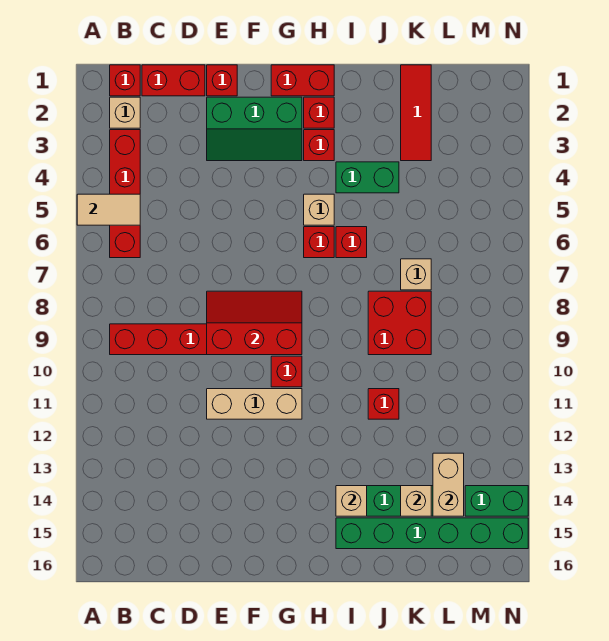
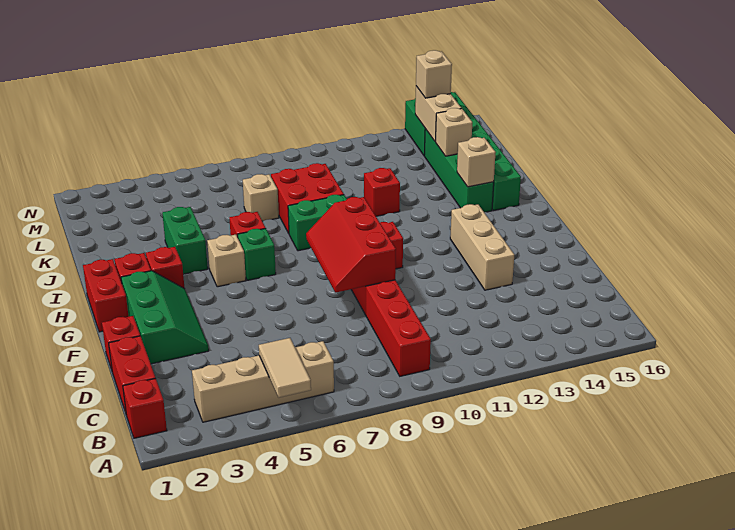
tan 1x1 brick [110,97,140,128] -> tan 1x1 brick moved to [416,50,452,98]
red 1x4 brick [110,130,140,258] -> tan 1x4 brick [192,341,334,422]
tan 1x3 brick [207,389,302,419] -> tan 1x3 brick moved to [450,204,514,290]
red 1x1 brick [304,227,334,258] -> green 1x1 brick [238,229,276,280]
none -> green 1x2 brick [288,195,347,251]
red 1x3 tile [401,65,431,161] -> none
tan 1x2 brick [433,453,464,516] -> tan 1x2 brick turned to [415,86,461,142]

